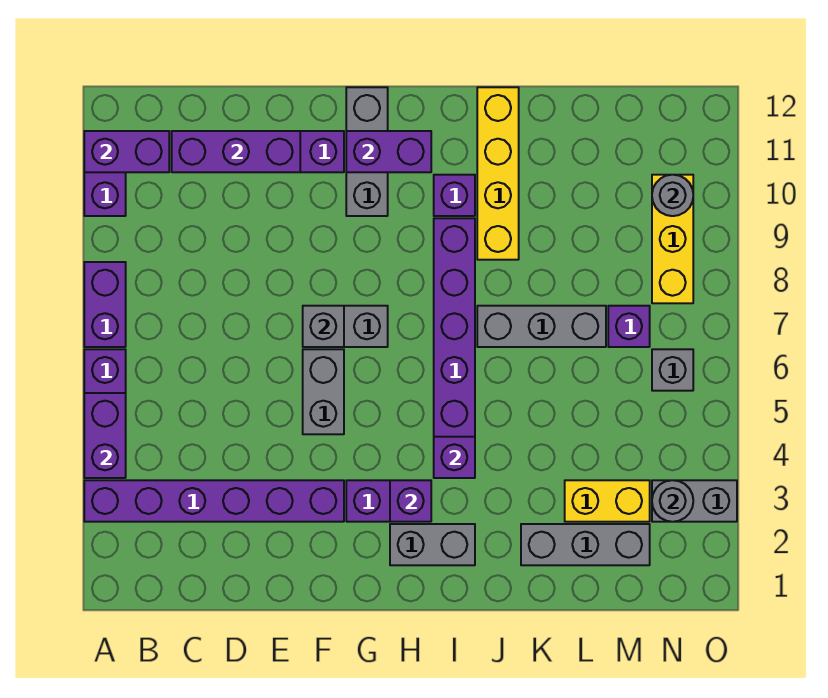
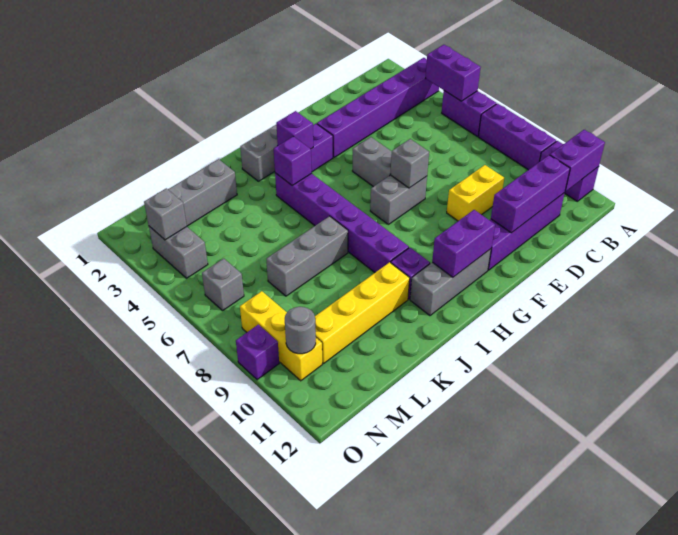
purple 1x2 brick [84,262,126,347] -> purple 1x3 brick [478,104,556,170]
grey 1x3 brick [346,87,388,216] -> grey 1x3 brick turned to [410,249,491,316]
yellow 1x4 brick [477,87,519,260] -> yellow 1x4 brick turned to [315,262,410,364]
yellow 1x2 brick [565,480,650,522] -> yellow 1x2 brick moved to [447,165,504,221]
purple 1x1 brick [608,306,650,347] -> purple 1x1 brick moved to [236,325,279,380]
grey 1x2 brick [652,480,737,522] -> grey 1x2 brick turned to [149,226,208,278]
grey 1x1 round brick [652,480,693,522] -> grey 1x1 brick [144,188,187,240]

